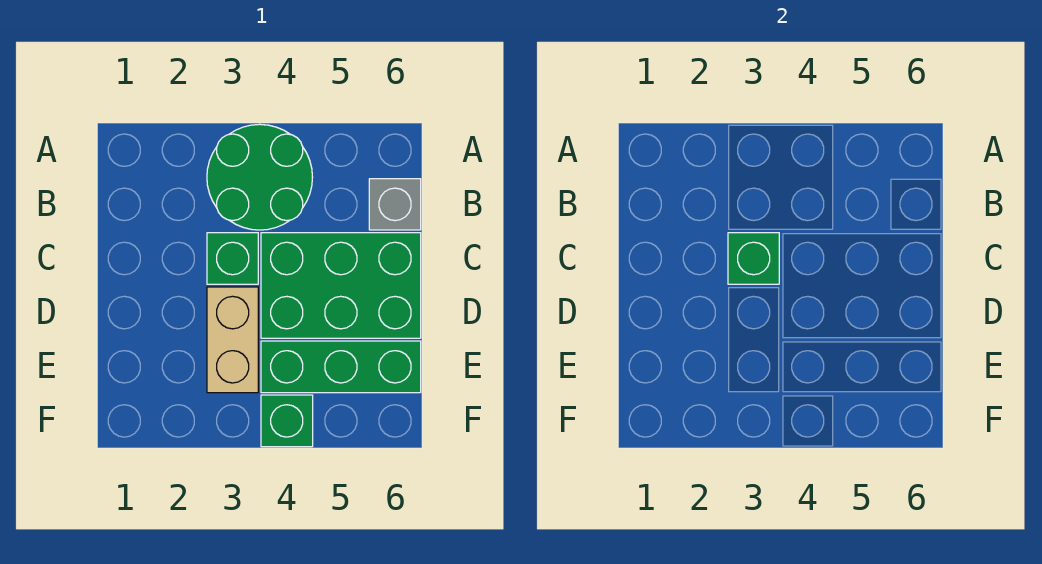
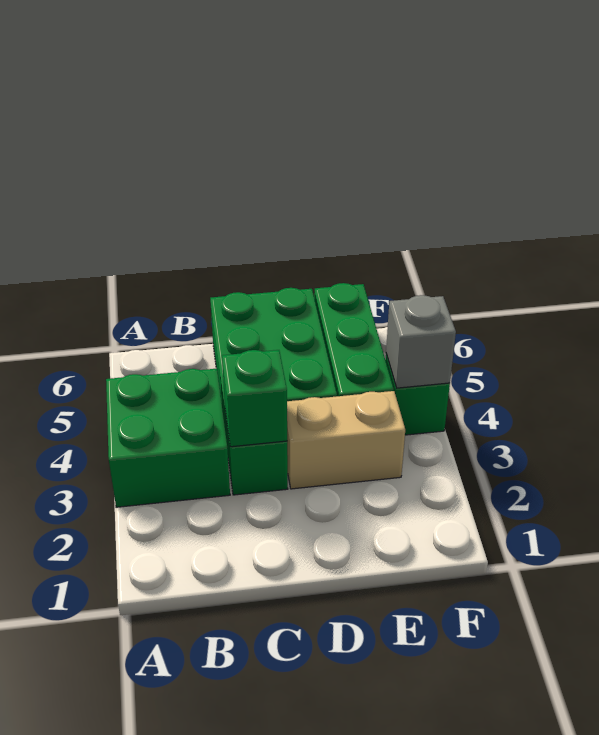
green 2x2 round brick [207,124,313,230] -> green 2x2 brick [106,369,230,507]
grey 1x1 brick [369,179,421,230] -> grey 1x1 brick moved to [386,295,456,388]

